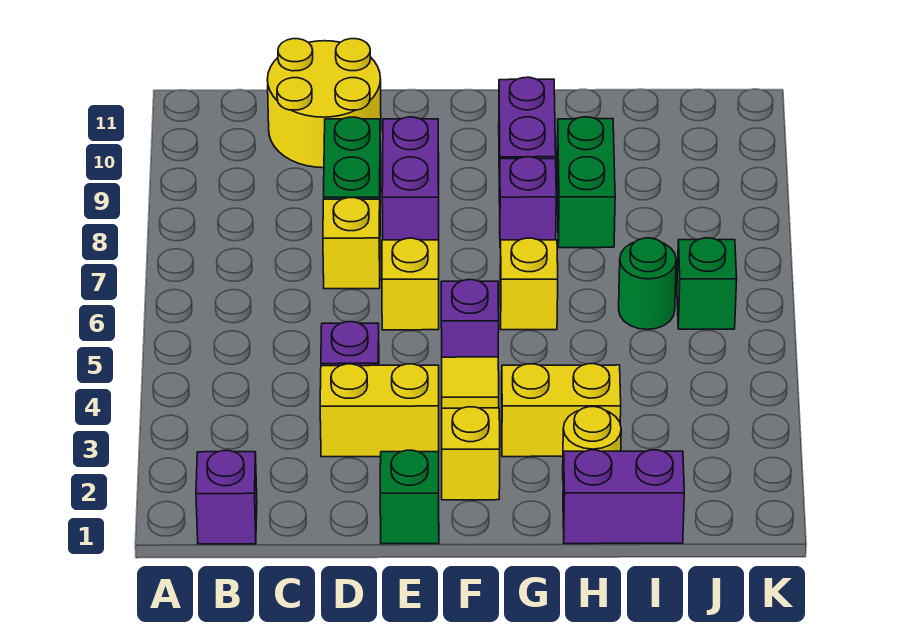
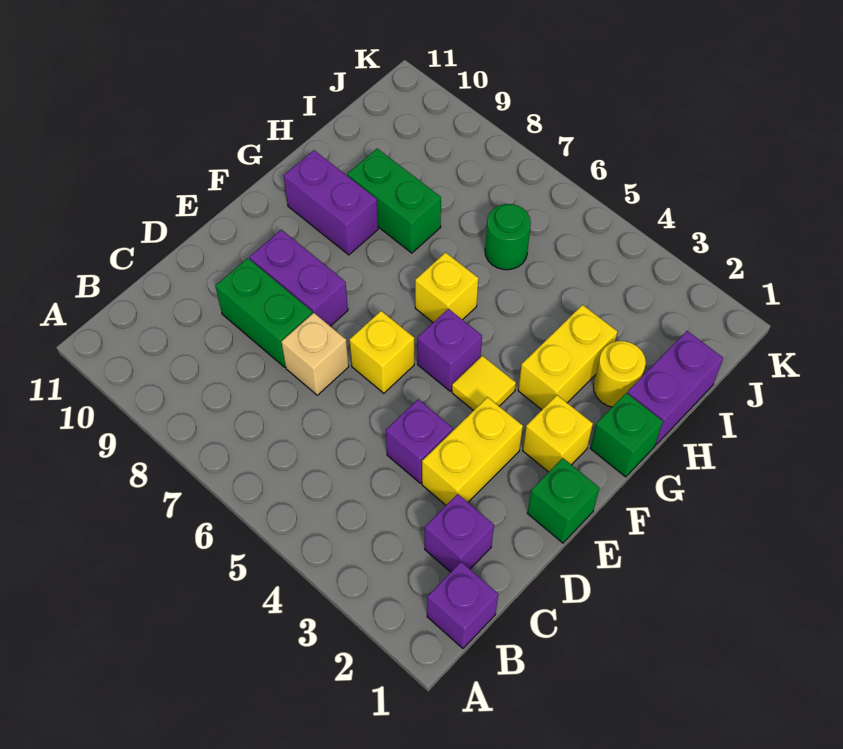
yellow 2x2 round brick [267,39,381,168] -> none
yellow 1x1 brick [323,198,380,289] -> tan 1x1 brick [281,313,349,395]
purple 1x1 brick [500,157,556,248] -> purple 1x1 brick moved to [425,494,494,572]
green 1x1 brick [677,238,737,329] -> green 1x1 brick moved to [590,393,663,477]

